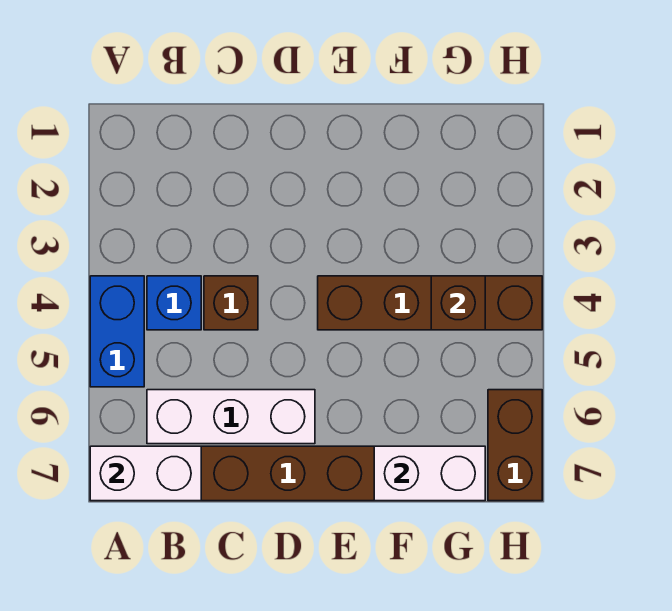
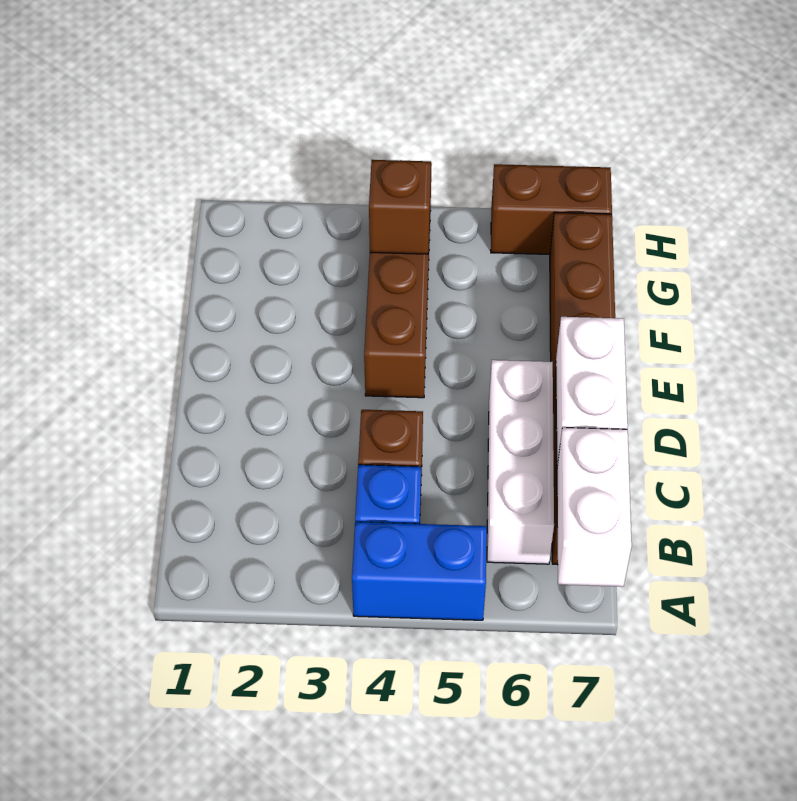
white 1x2 brick [374,446,485,501] -> white 1x2 brick moved to [556,317,628,466]

